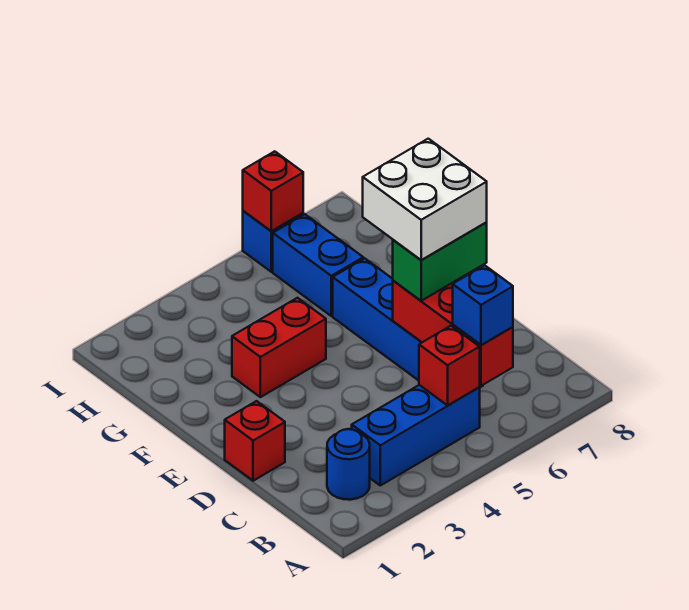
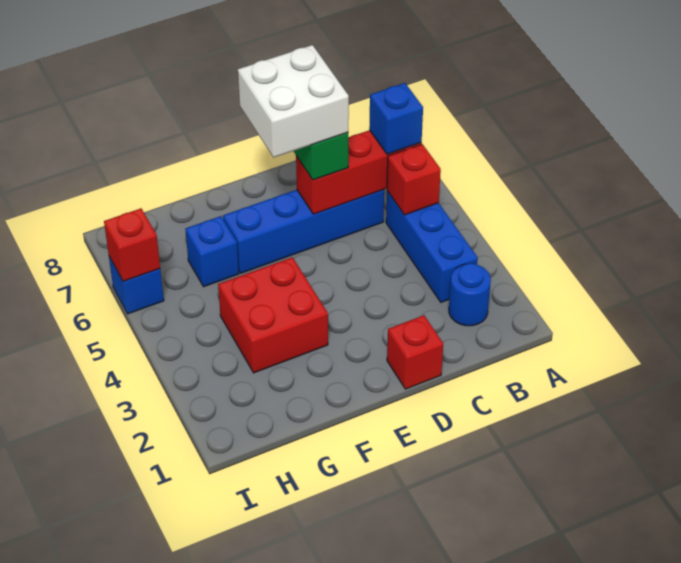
red 1x2 brick [232,298,326,397] -> red 2x2 brick [218,257,328,373]
blue 1x2 brick [273,214,363,316] -> blue 1x1 brick [185,216,239,287]

